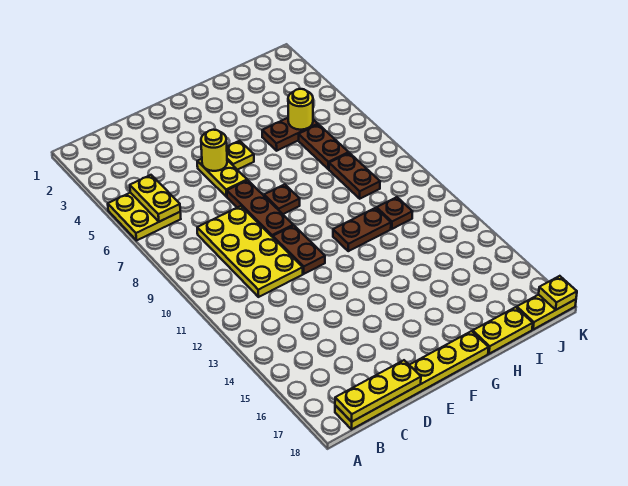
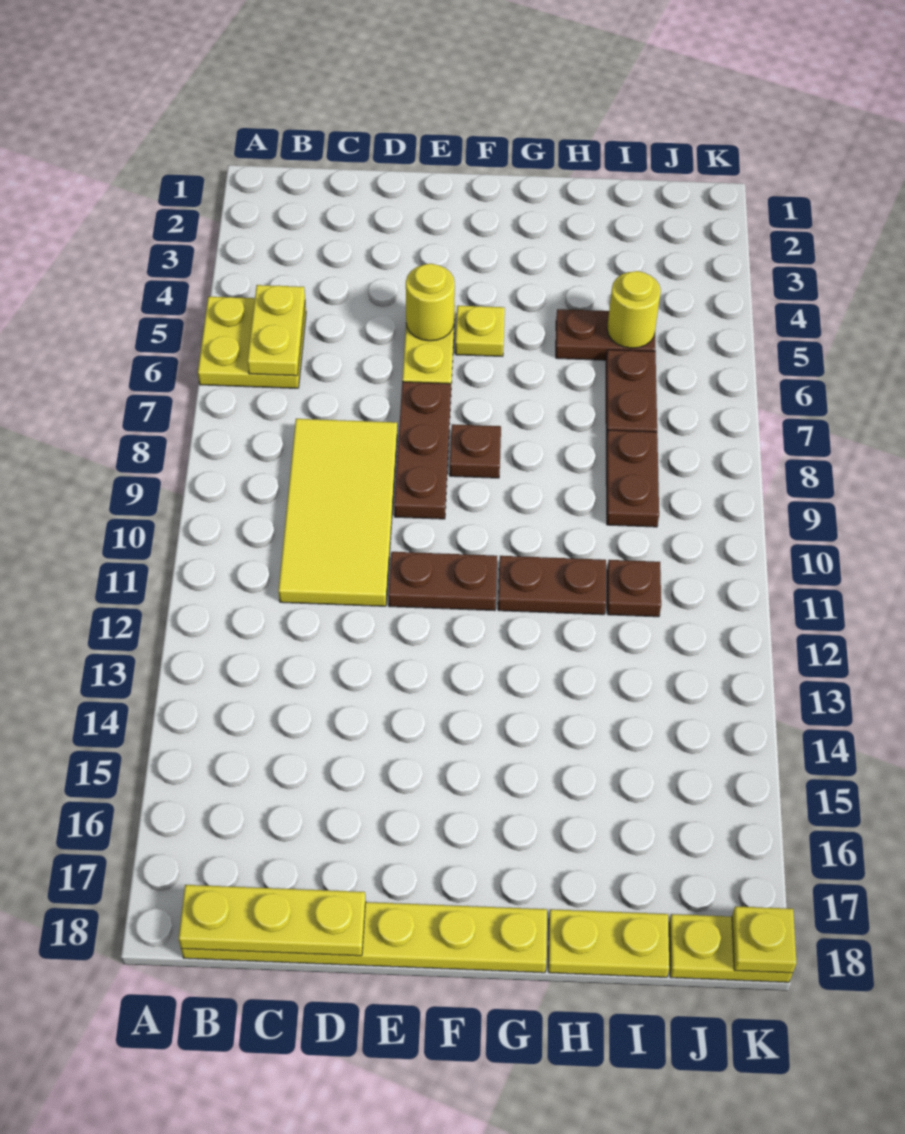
yellow 2x4 plate [197,206,303,297] -> yellow 2x4 tile [279,419,397,606]
brown 1x2 plate [273,225,325,274] -> brown 1x2 plate turned to [388,552,497,611]

